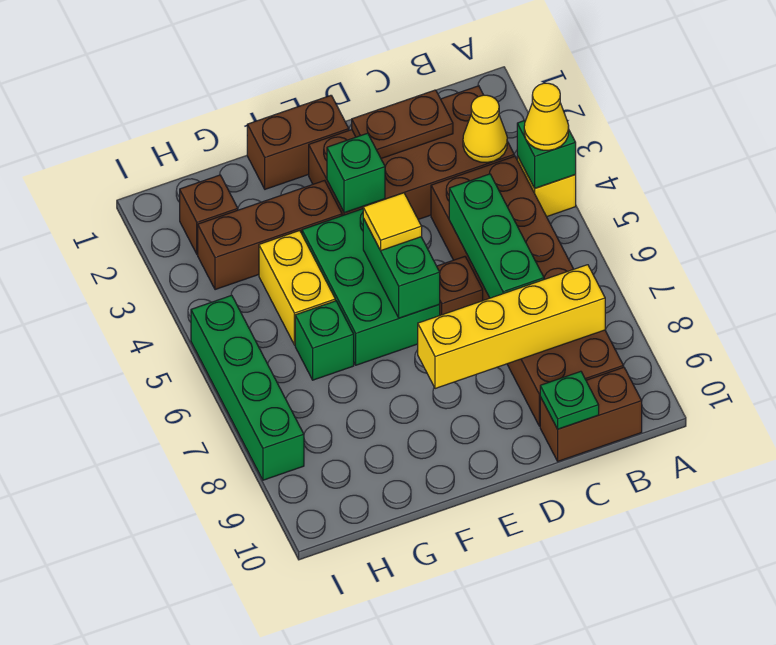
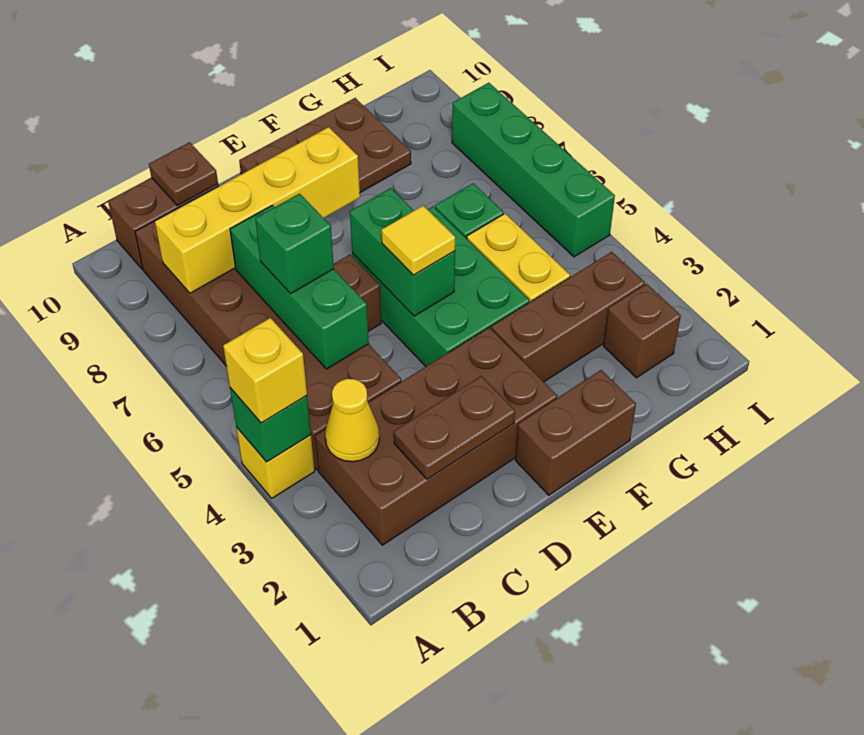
yellow 1x1 cone [524,83,569,150] -> yellow 1x1 brick [223,318,307,423]
green 1x1 plate [540,371,599,429] -> brown 1x1 plate [149,142,218,206]
green 1x1 brick [327,133,385,213] -> green 1x1 brick moved to [255,194,334,294]
none -> brown 2x3 plate [239,98,411,193]

